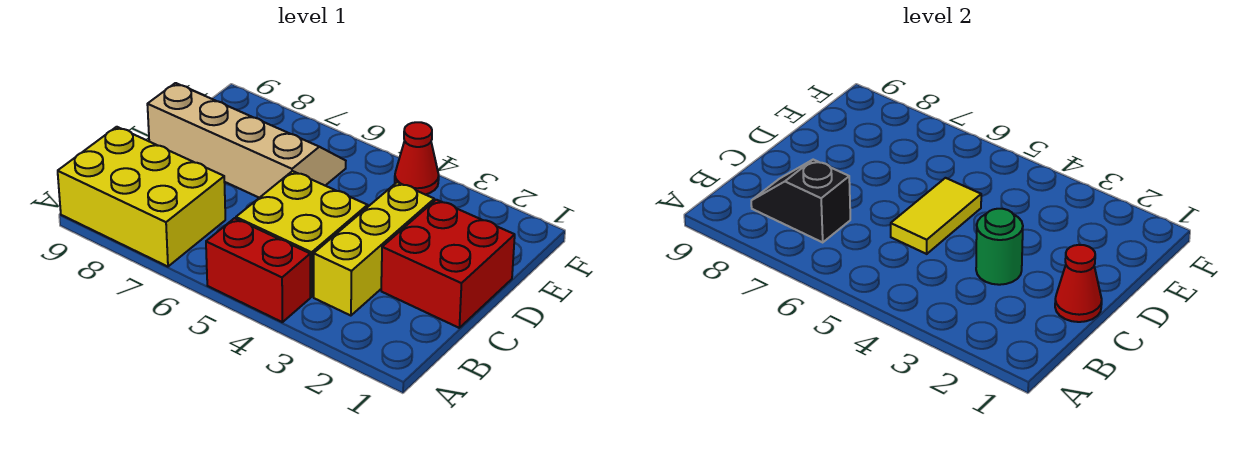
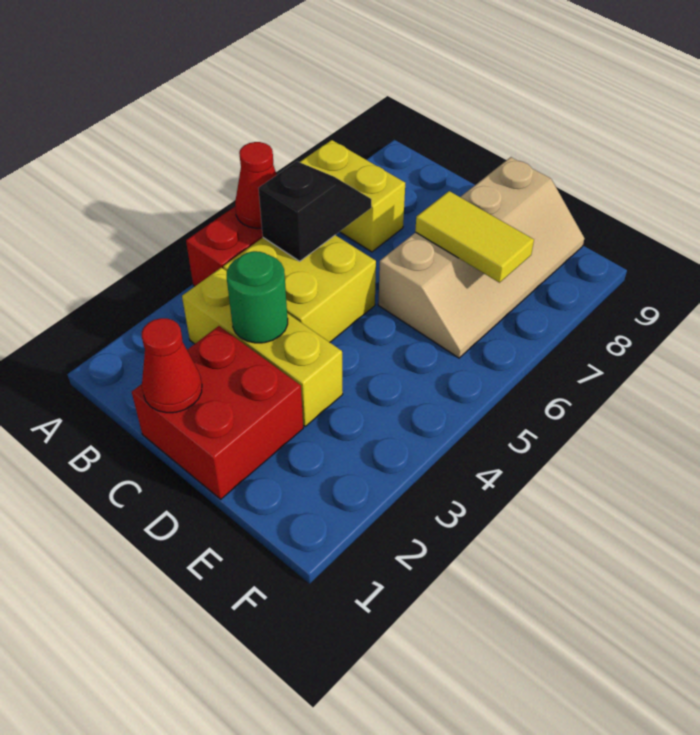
yellow 2x3 brick [58,127,225,267] -> yellow 1x2 brick [300,140,405,252]
black 1x2 slope [751,160,850,242] -> black 1x2 slope moved to [259,162,371,261]
yellow 1x2 tile [891,178,981,254] -> yellow 1x2 tile moved to [415,191,534,283]
red 1x1 cone [395,122,439,195] -> red 1x1 cone moved to [235,142,277,229]

